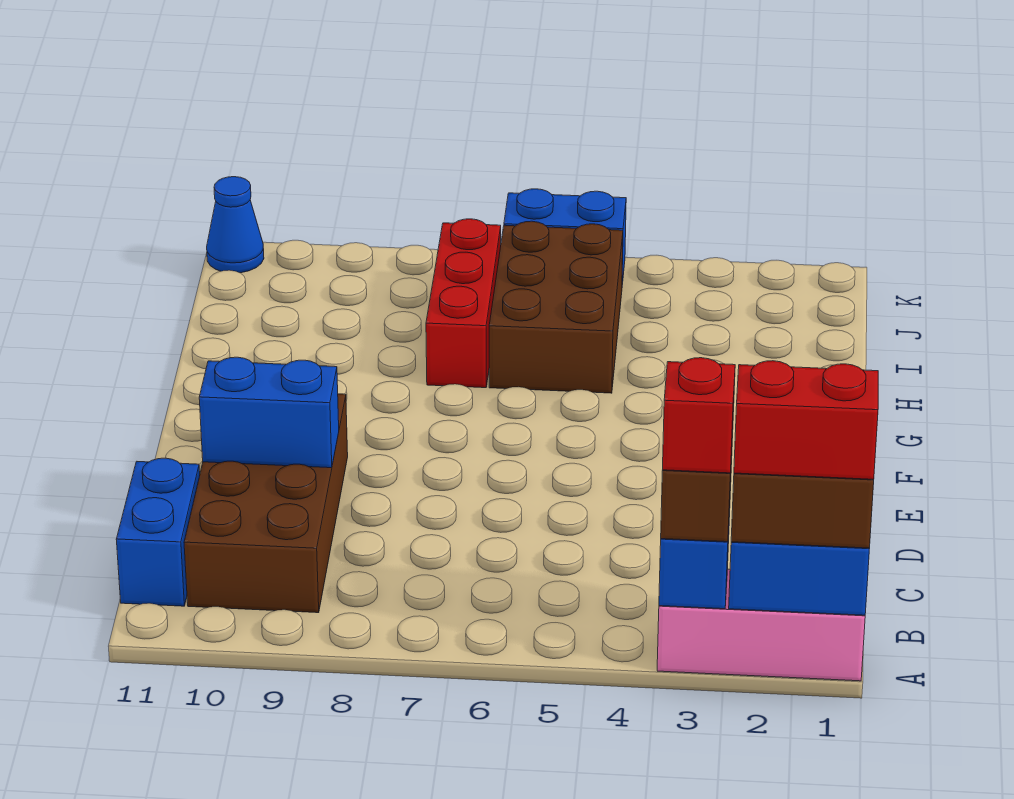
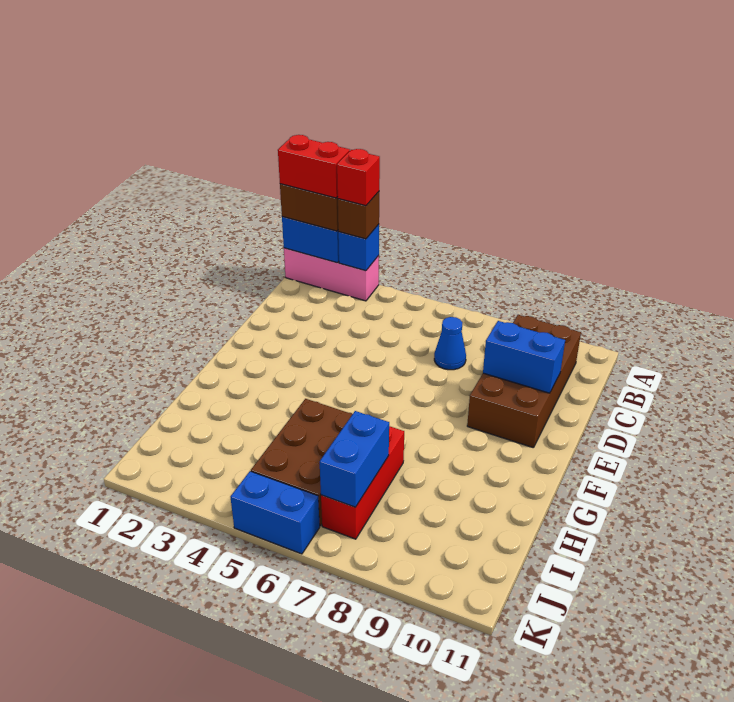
blue 1x2 brick [116,458,200,606] -> blue 1x2 brick moved to [320,411,390,507]
blue 1x1 cone [207,177,264,273] -> blue 1x1 cone moved to [434,317,466,370]

